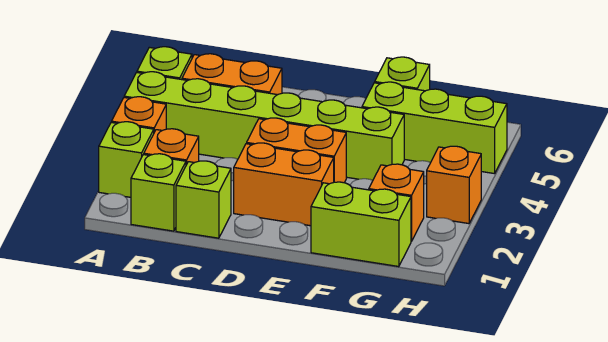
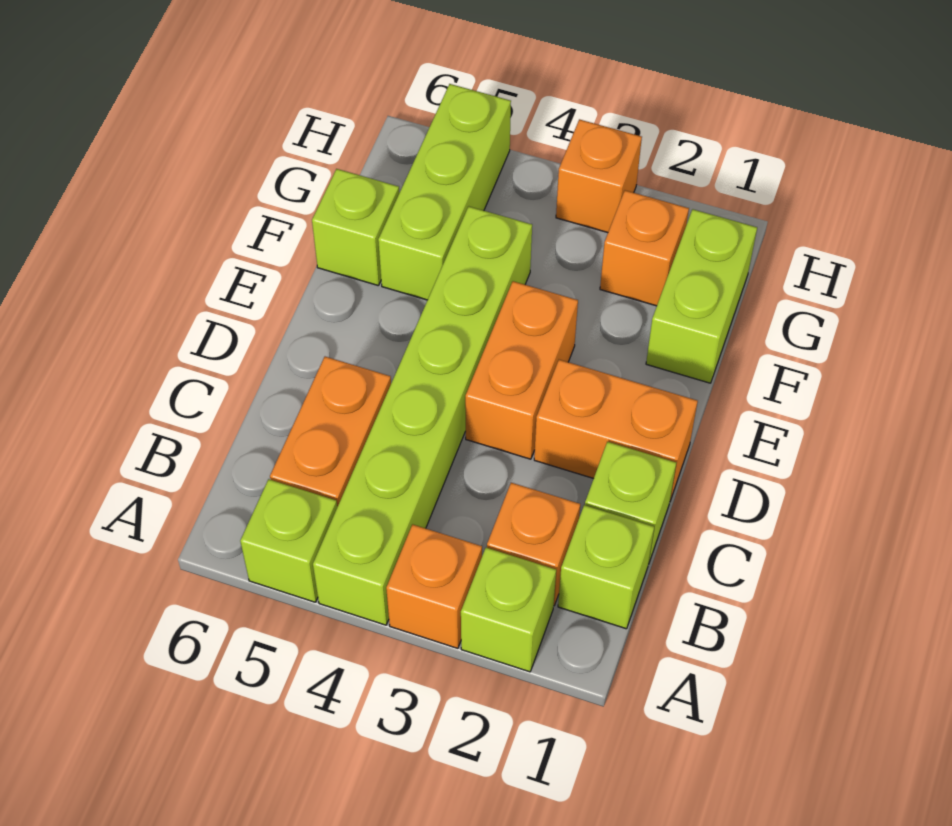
orange 1x2 brick [234,143,334,226] -> orange 1x2 brick turned to [534,360,698,501]

